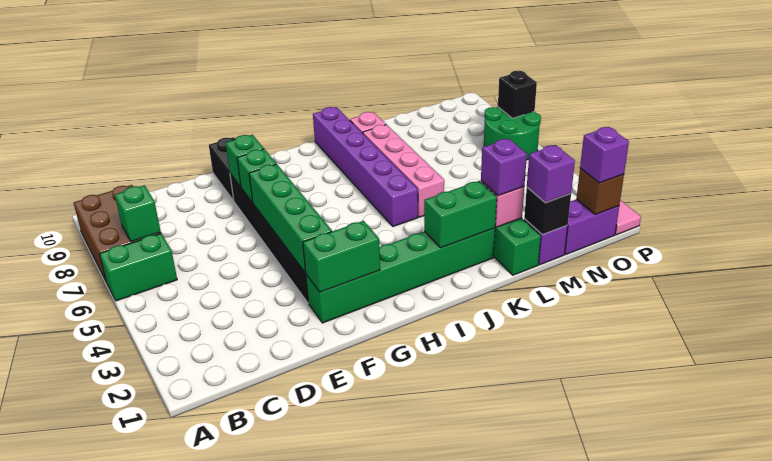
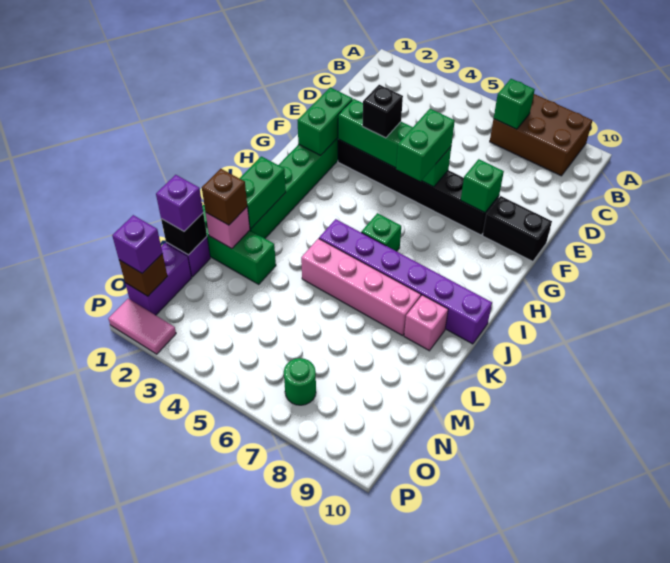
green 1x2 brick [100,234,177,301] -> green 1x2 brick moved to [396,109,455,181]
green 1x1 brick [237,149,276,202] -> green 1x1 brick moved to [361,213,401,251]
purple 1x1 brick [481,139,527,196] -> brown 1x1 brick [202,169,247,225]
green 2x2 round brick [484,107,541,160] -> green 1x1 round brick [284,358,316,405]
black 1x1 brick [498,71,537,118] -> black 1x1 brick moved to [362,85,403,138]

